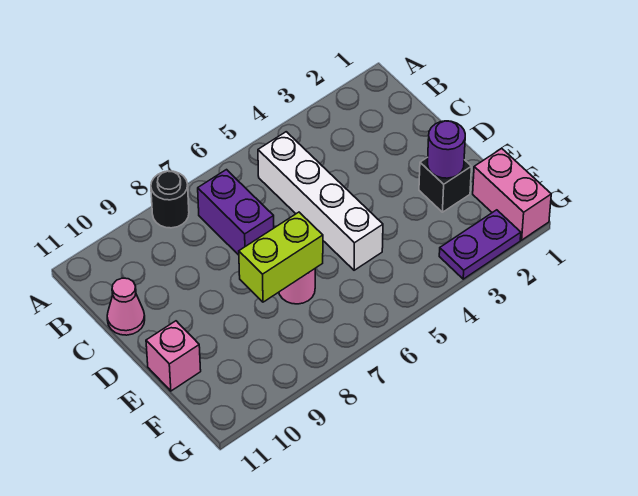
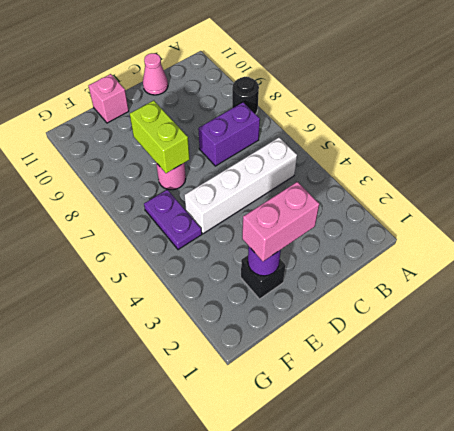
pink 1x2 brick [473,149,551,240] -> pink 1x2 brick moved to [242,182,319,261]
purple 1x2 plate [439,210,521,279] -> purple 1x2 plate moved to [144,190,202,250]

